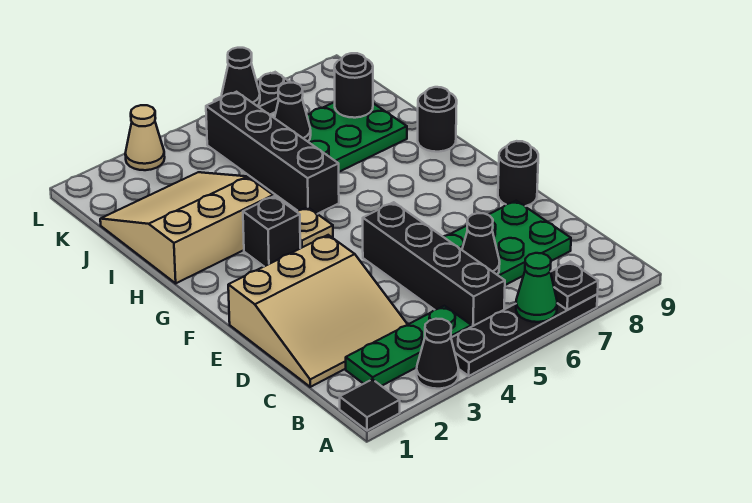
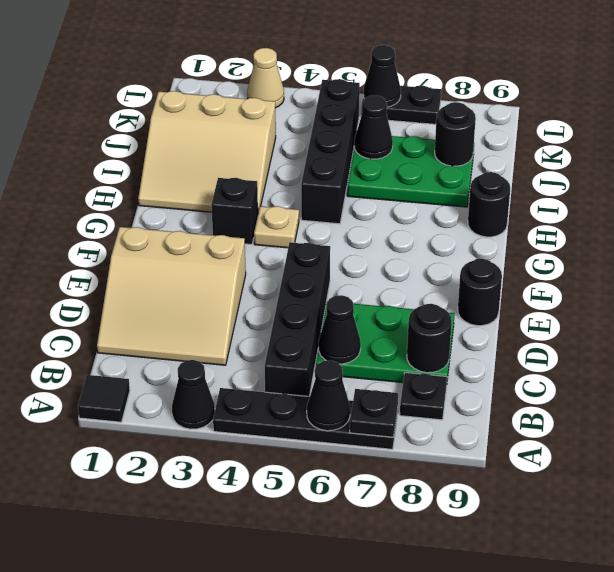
green 1x1 cone [516,253,557,322] -> black 1x1 cone [307,360,350,431]
green 1x3 plate [346,306,472,386] -> none
none -> black 1x1 plate [400,373,447,420]
none -> black 1x1 round brick [407,304,452,373]
tan 3x3 slope [100,172,273,283] -> tan 3x3 slope turned to [138,91,276,212]

